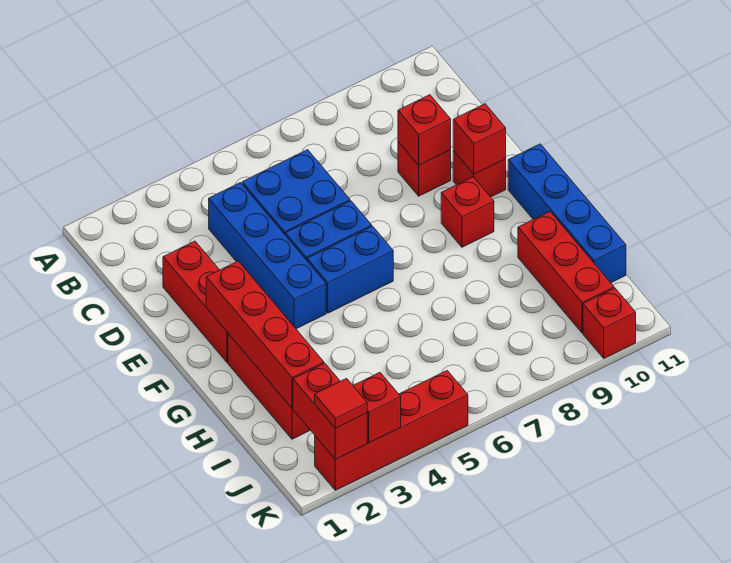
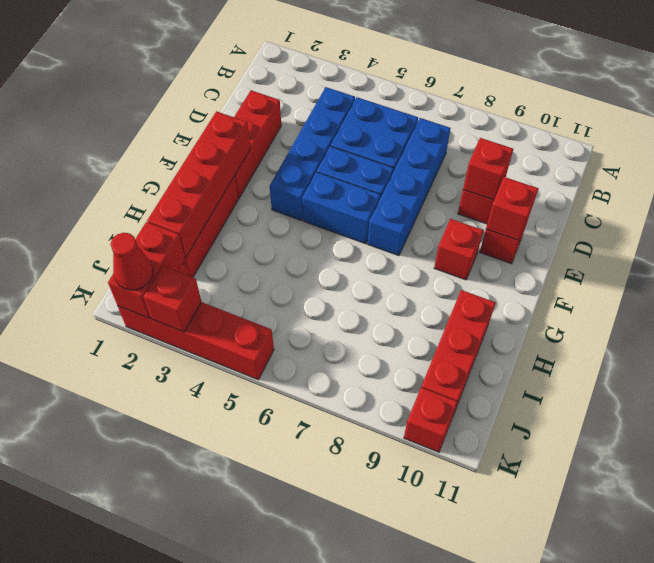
blue 1x4 brick [508,144,626,283] -> blue 1x4 brick moved to [368,118,451,256]
red 1x1 tile [315,379,367,428] -> red 1x1 cone [110,233,153,290]

